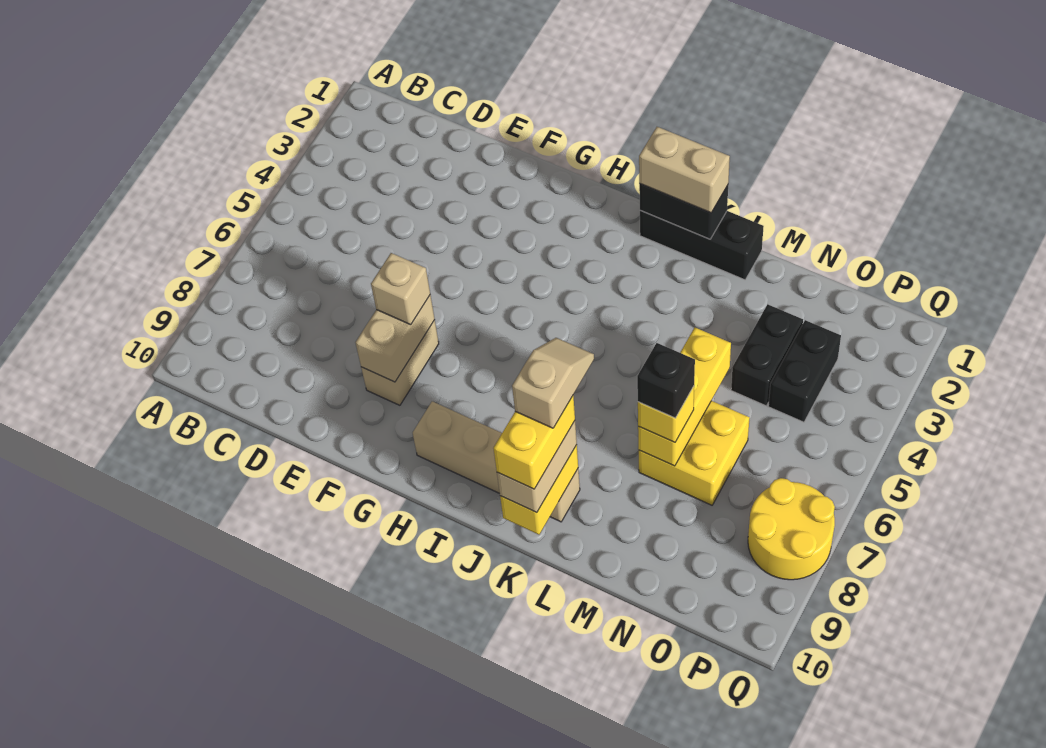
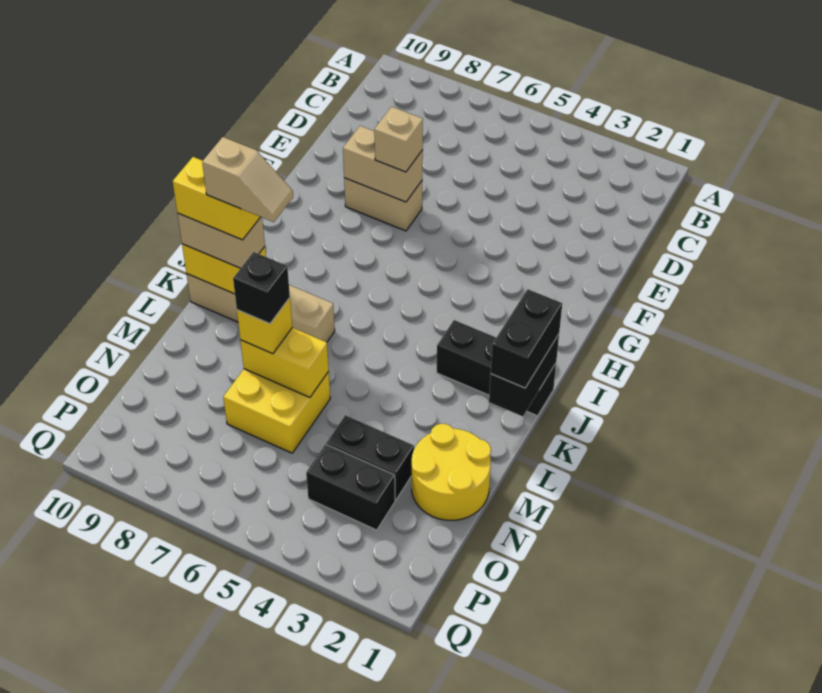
tan 1x4 brick [413,401,580,522] -> tan 1x4 brick turned to [187,274,335,342]
black 1x3 brick [640,211,764,280] -> black 1x3 brick turned to [436,320,556,416]
tan 1x2 brick [639,127,730,213] -> black 1x2 brick [491,289,562,388]
yellow 1x3 brick [638,328,731,466] -> yellow 1x2 brick [240,328,329,397]
yellow 2x2 round brick [748,478,835,580] -> yellow 2x2 round brick moved to [412,424,491,520]

